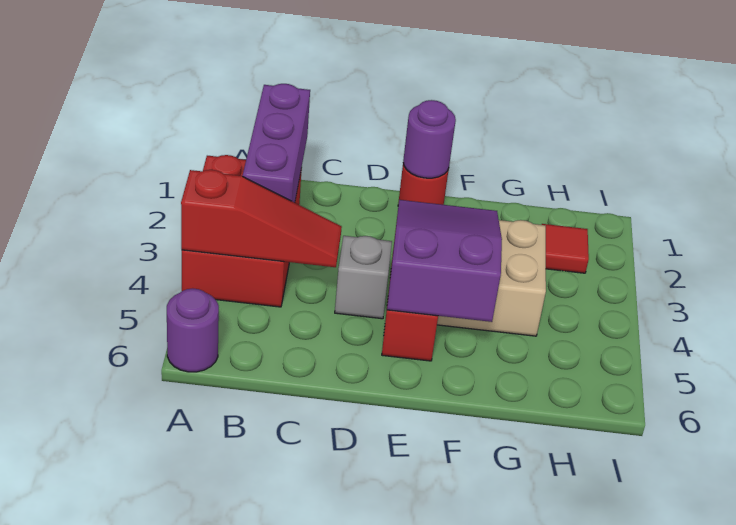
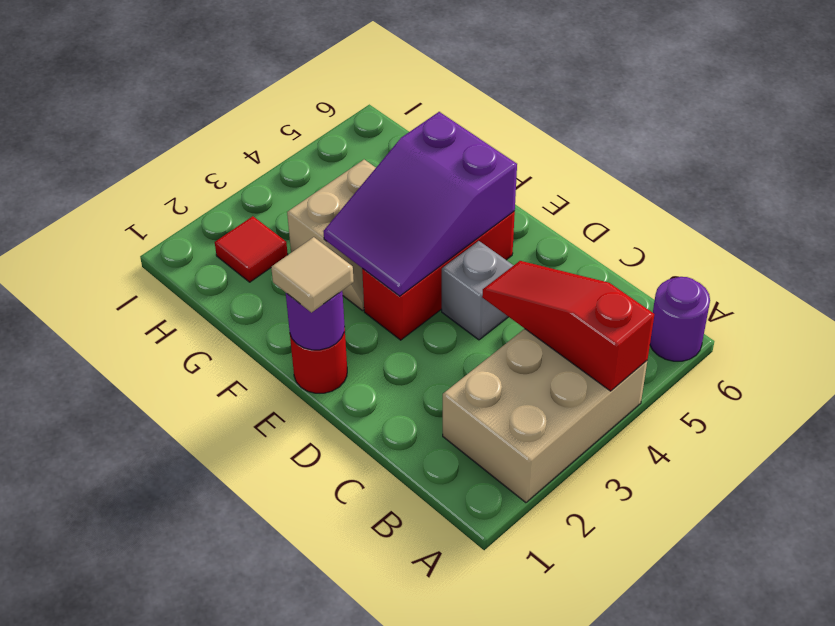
red 2x3 brick [182,155,302,307] -> tan 2x3 brick [443,329,647,503]
purple 1x3 brick [243,84,310,203] -> none
none -> tan 1x1 tile [271,237,354,313]

